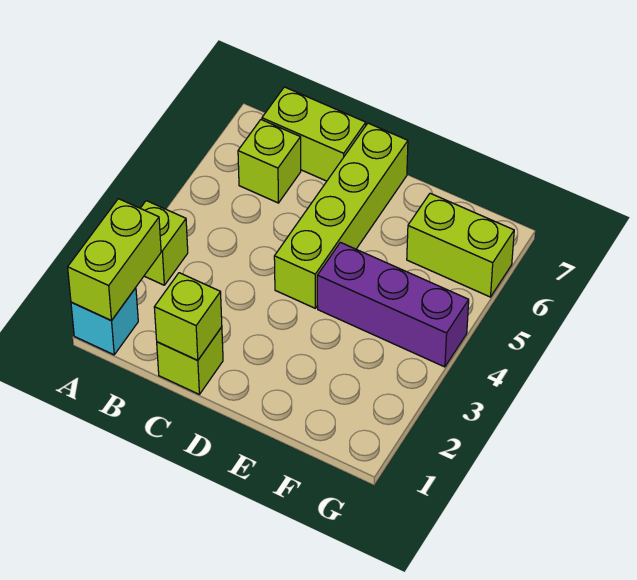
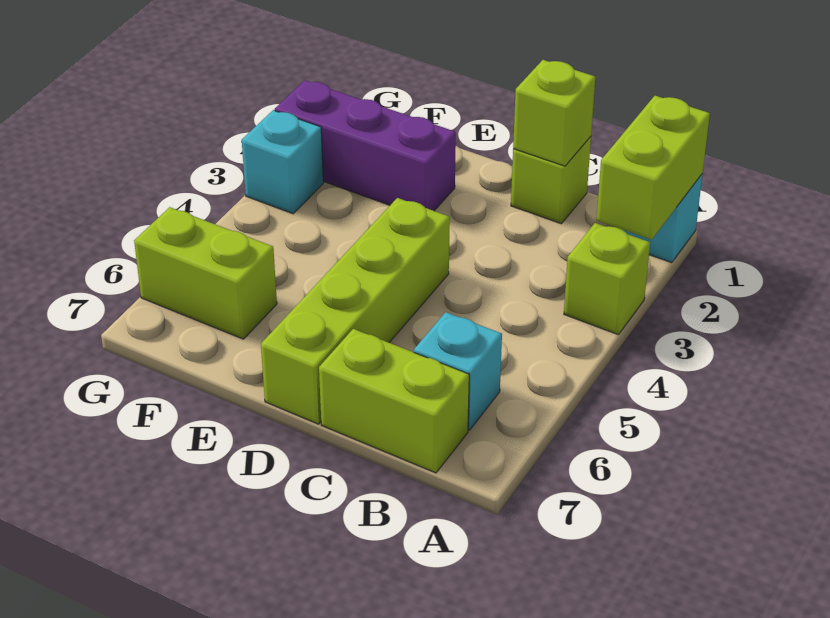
lime 1x1 brick [238,120,301,203] -> cyan 1x1 brick [414,312,502,430]
purple 1x3 brick [317,242,469,367] -> purple 1x3 brick moved to [275,80,456,211]
none -> cyan 1x1 brick [242,110,323,214]

